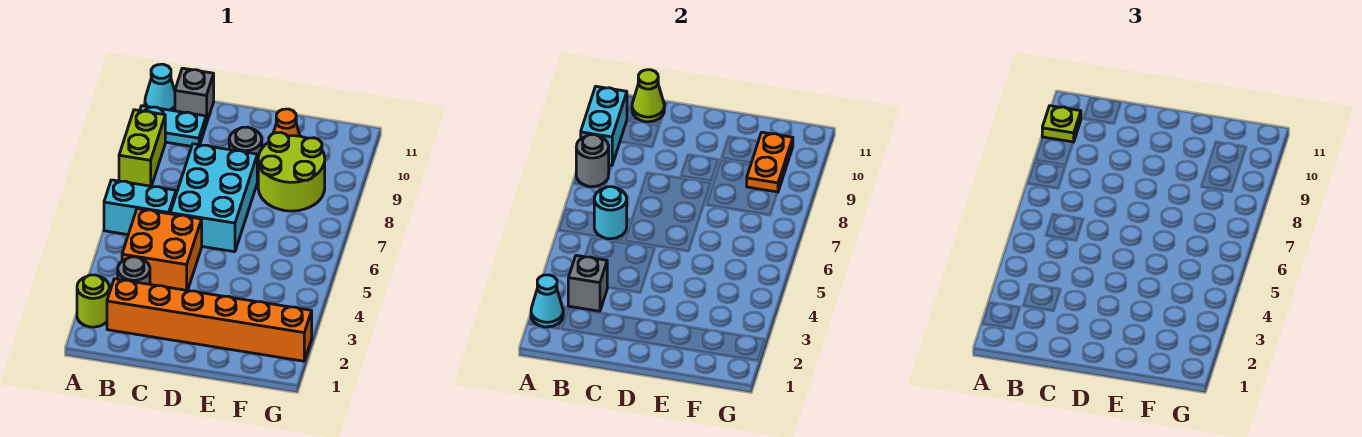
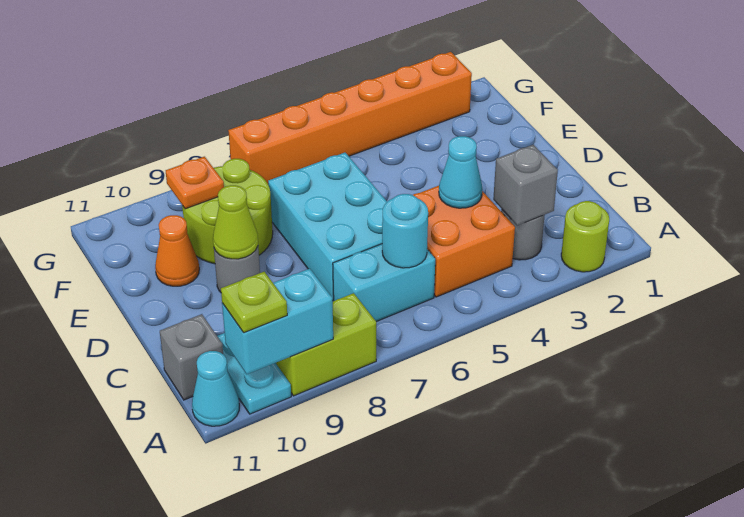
cyan 1x1 cone [531,275,563,327] -> cyan 1x1 cone moved to [439,136,482,208]
cyan 1x2 brick [104,180,176,235] -> cyan 1x2 brick turned to [333,244,435,322]
grey 1x1 round brick [576,135,609,187] -> none
orange 1x6 brick [107,279,312,361] -> orange 1x6 brick turned to [228,52,472,183]
lime 1x1 cone [632,70,664,122] -> lime 1x1 cone moved to [213,185,258,259]
cyan 2x3 brick [170,144,257,252] -> cyan 2x3 brick turned to [268,153,387,301]
orange 1x2 plate [747,132,793,192] -> orange 1x1 plate [166,157,224,209]

